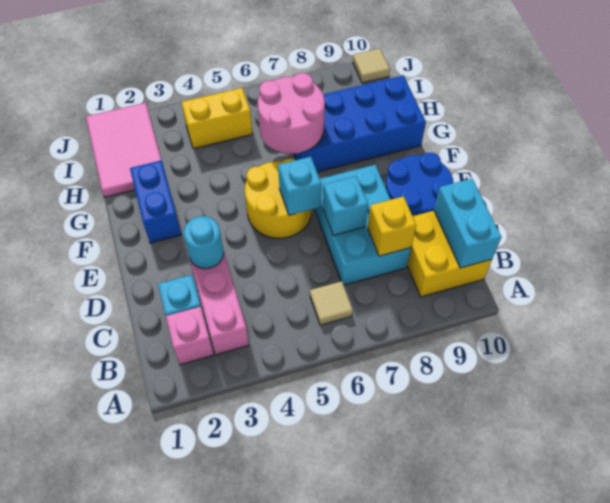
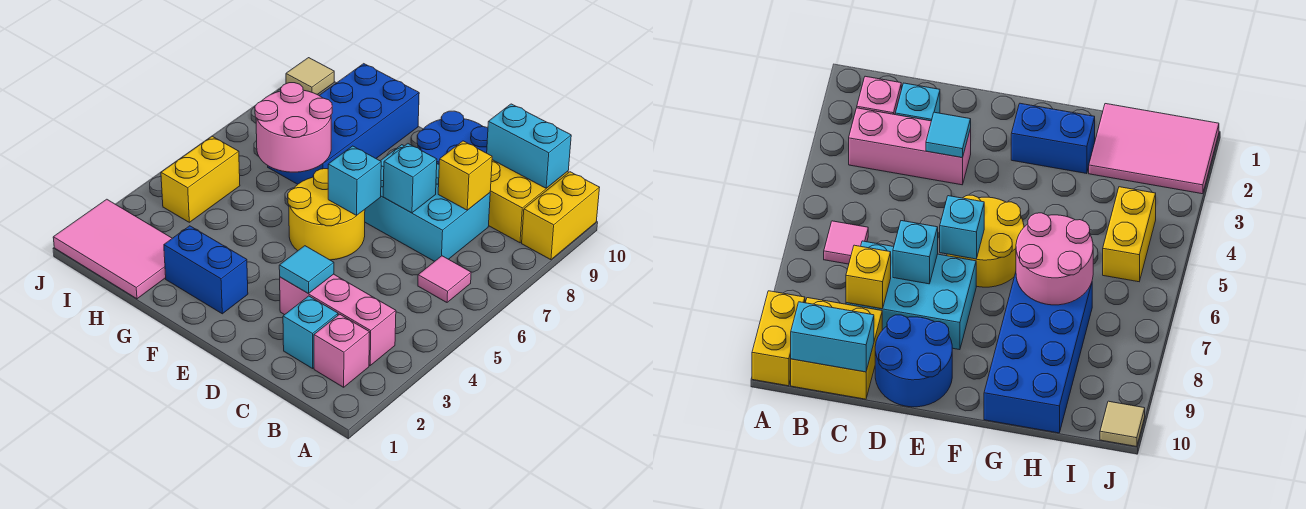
none -> yellow 1x2 brick [522,172,600,260]
tan 1x1 tile [310,281,353,325] -> pink 1x1 tile [418,256,471,302]
cyan 1x1 round brick [184,216,224,269] -> cyan 1x1 tile [279,246,334,293]

